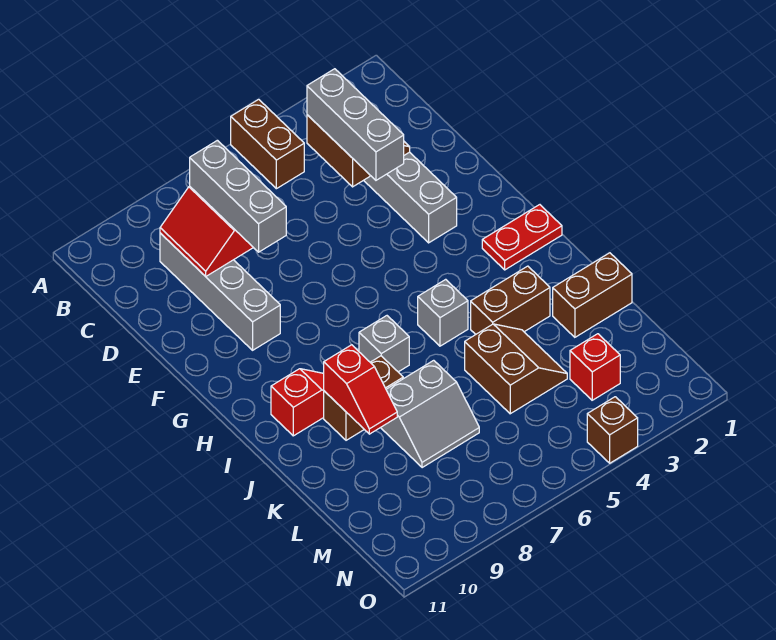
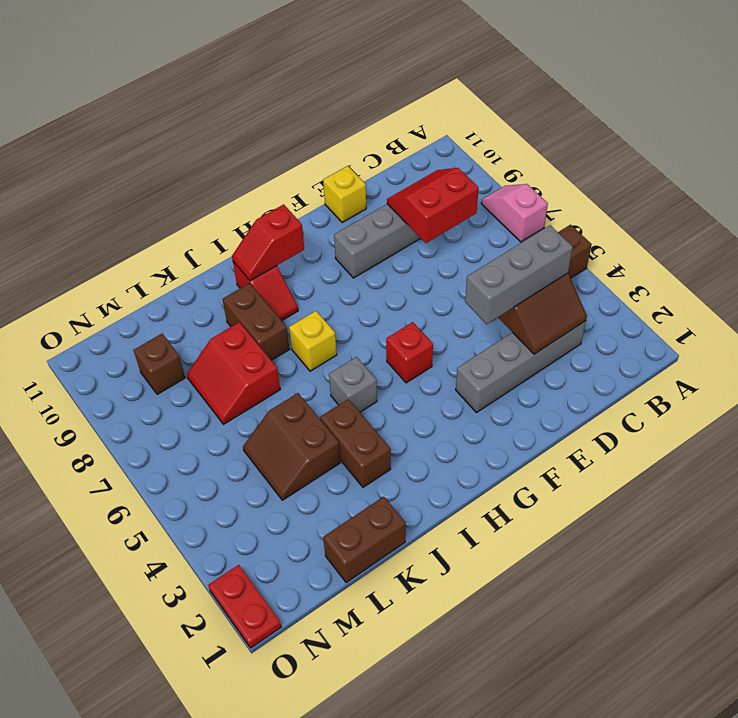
none -> pink 1x2 slope [481,184,548,242]
grey 1x3 brick [190,140,286,252] -> none
none -> yellow 1x1 brick [323,166,366,223]
red 1x2 plate [482,205,562,270] -> red 1x2 plate moved to [208,565,281,648]
grey 1x1 brick [359,316,409,372] -> yellow 1x1 brick [289,311,337,371]
red 1x2 slope [324,345,397,434] -> red 1x2 slope moved to [232,204,304,281]
brown 1x2 brick [553,253,632,337] -> brown 1x2 brick turned to [323,497,406,583]
brown 2x2 slope [465,324,567,414] -> brown 2x2 slope turned to [243,393,340,500]
grey 2x2 slope [381,360,479,468] -> red 2x2 slope [187,322,280,424]
red 1x1 brick [570,334,620,400] -> red 1x1 brick moved to [386,322,433,383]
brown 1x1 brick [587,397,638,463] -> brown 1x1 brick moved to [134,334,185,394]

